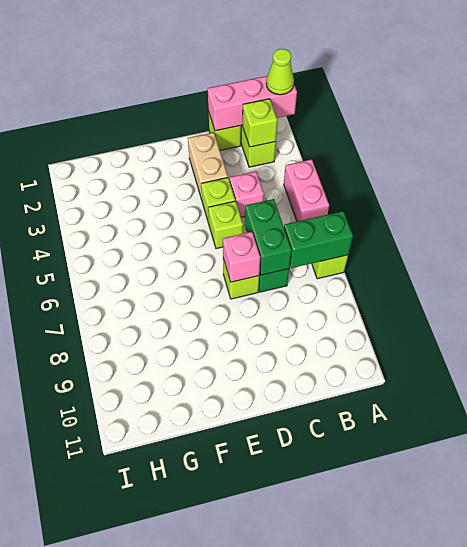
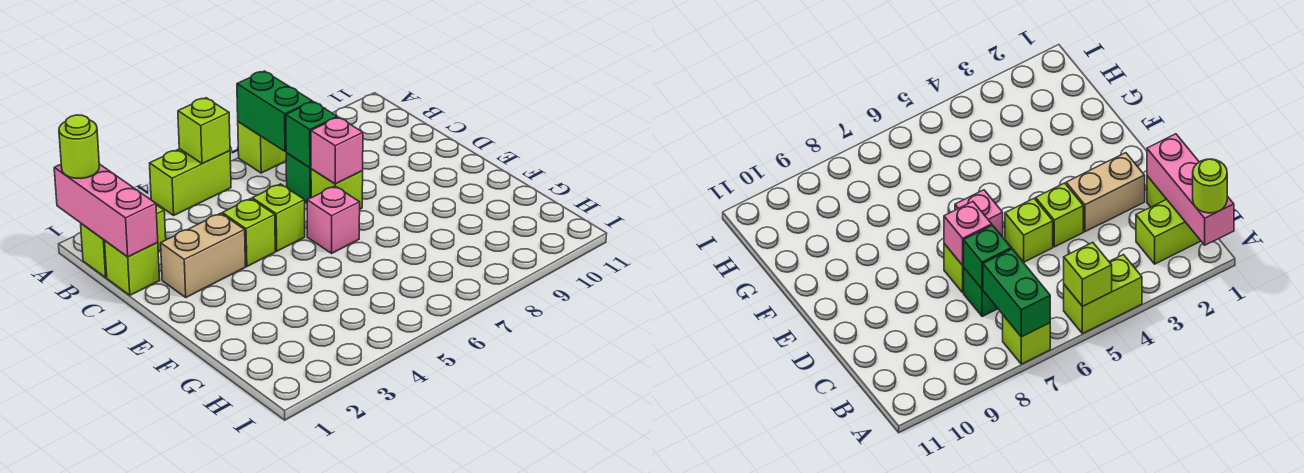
lime 1x1 cone [266,49,294,95] -> lime 1x1 round brick [59,115,99,179]
pink 1x2 brick [284,159,329,221] -> lime 1x2 brick [150,149,231,215]
lime 1x1 brick [243,99,277,147] -> lime 1x1 brick moved to [178,98,230,164]
pink 1x1 brick [230,172,264,217] -> pink 1x1 brick moved to [307,186,360,253]
green 1x2 brick [245,199,292,275] -> green 1x1 brick [286,102,337,168]

